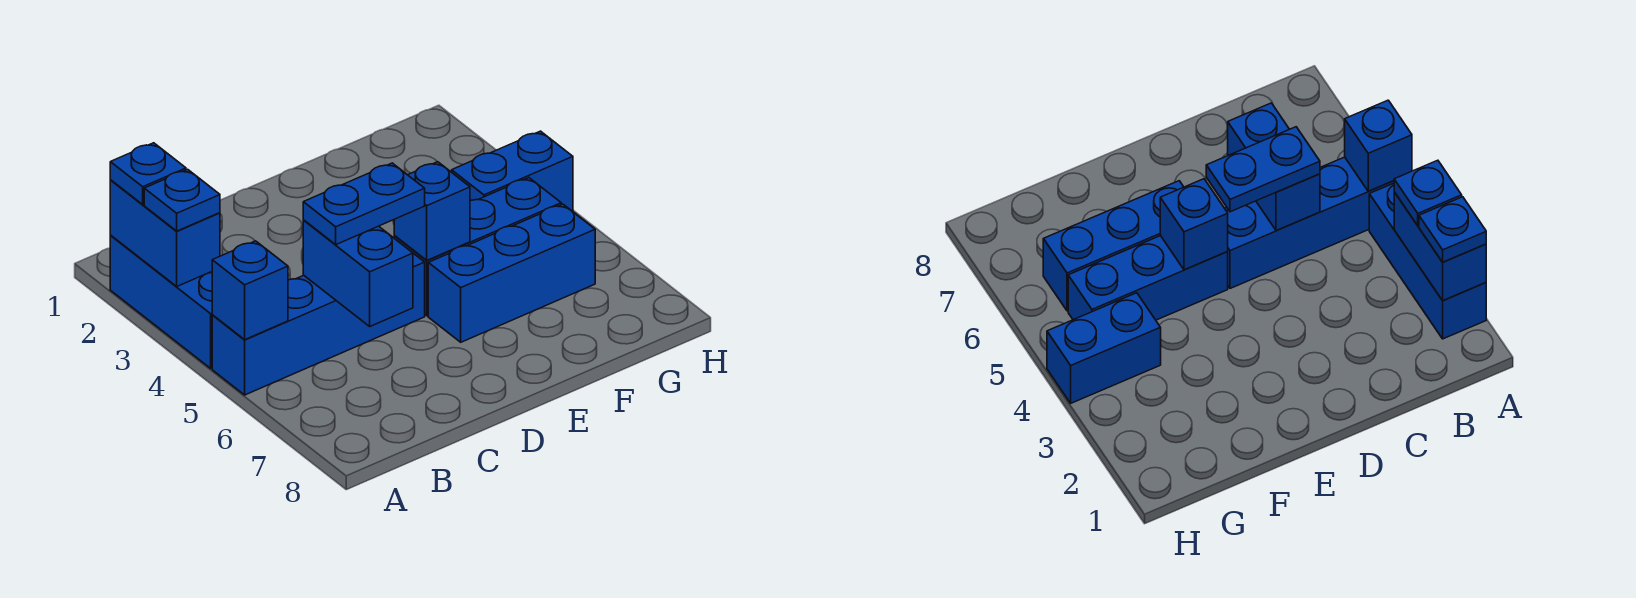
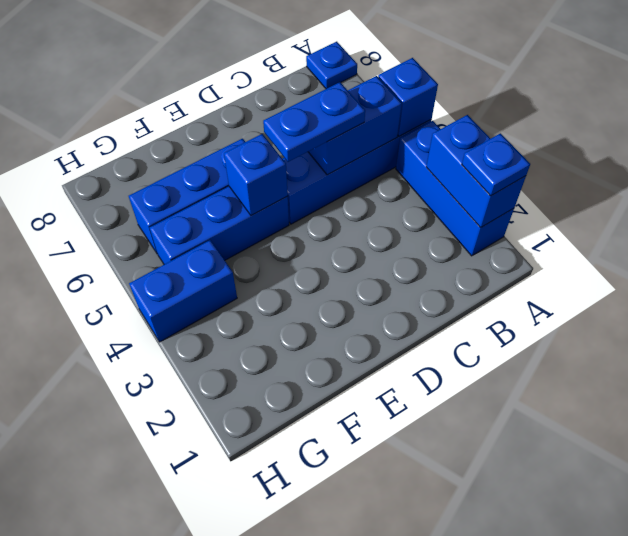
blue 1x1 plate [144,169,220,231] -> blue 1x1 plate moved to [306,42,357,89]
blue 1x2 brick [303,220,413,326] -> blue 1x2 brick turned to [308,76,402,175]

